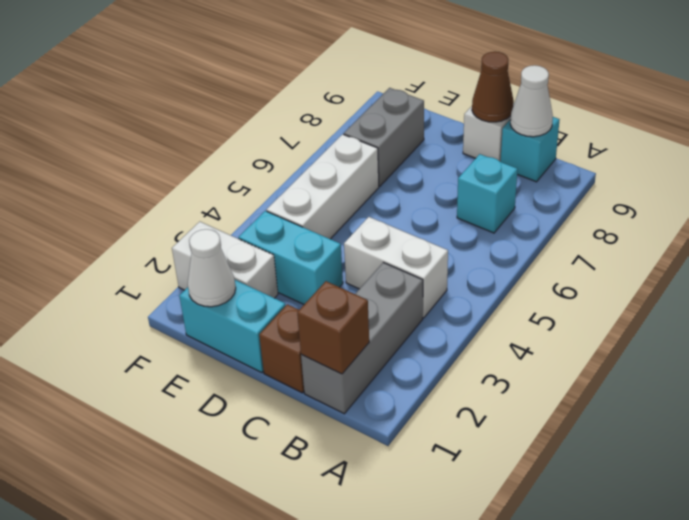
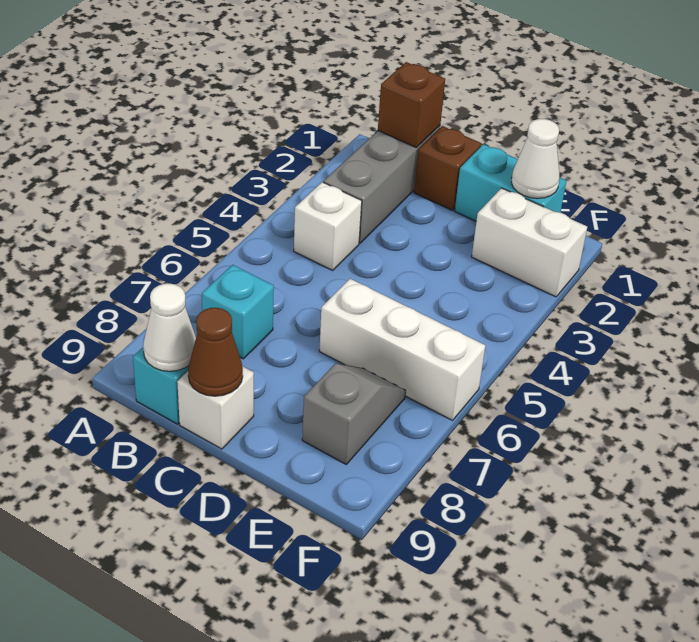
white 1x2 brick [344,217,448,318] -> white 1x1 brick [294,182,362,270]
cyan 1x2 brick [239,211,343,304] -> none
white 1x3 brick [267,134,379,239] -> white 1x3 brick turned to [319,279,485,420]
grey 1x2 brick [344,88,424,186] -> grey 1x2 slope [302,363,406,464]

